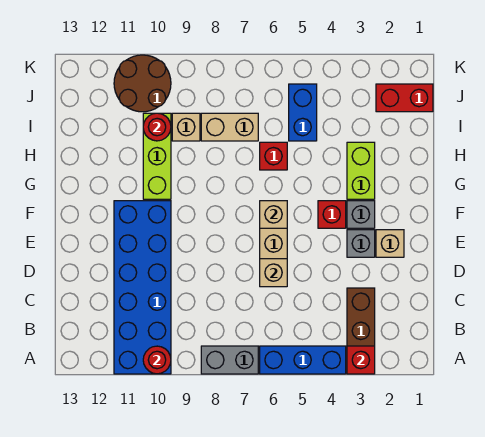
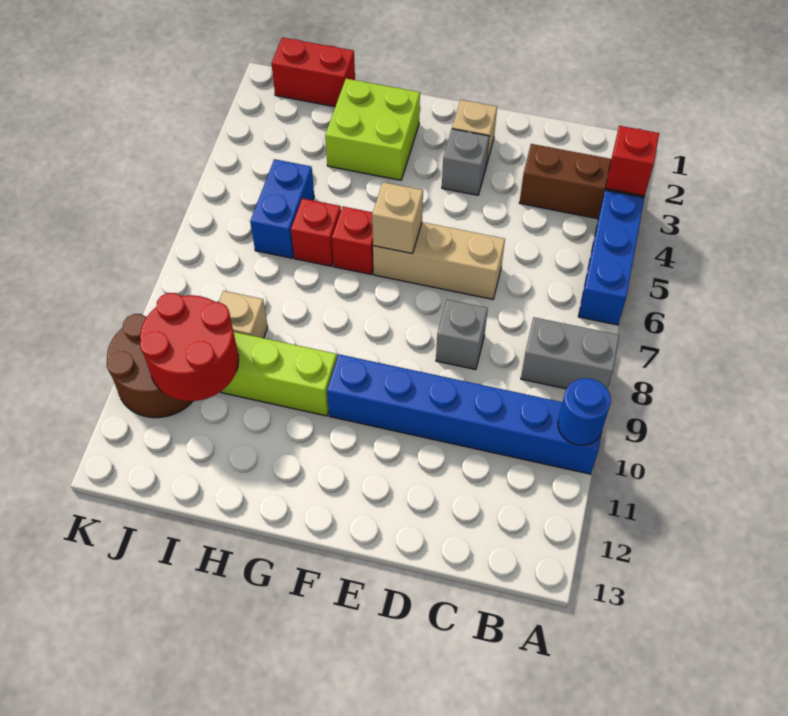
grey 1x2 brick [201,346,258,374] -> grey 1x2 brick turned to [521,317,619,389]
blue 2x6 brick [114,201,171,374] -> blue 1x6 brick [327,354,602,474]
red 1x1 round brick [143,346,171,374] -> blue 1x1 round brick [558,378,611,445]
tan 1x1 brick [260,259,287,287] -> none
grey 1x1 brick [347,201,375,228] -> grey 1x1 brick moved to [436,300,488,370]
red 1x1 brick [318,201,346,228] -> red 1x1 brick moved to [332,207,374,275]
lime 1x2 brick [347,142,375,199] -> lime 2x2 brick [325,79,420,180]
blue 1x2 brick [289,84,317,141] -> blue 1x2 brick turned to [250,159,314,258]
tan 1x2 brick [201,113,258,141] -> none
red 1x1 round brick [143,113,171,141] -> red 2x2 round brick [140,293,239,401]
red 1x2 brick [376,84,433,112] -> red 1x2 brick turned to [271,38,355,107]

